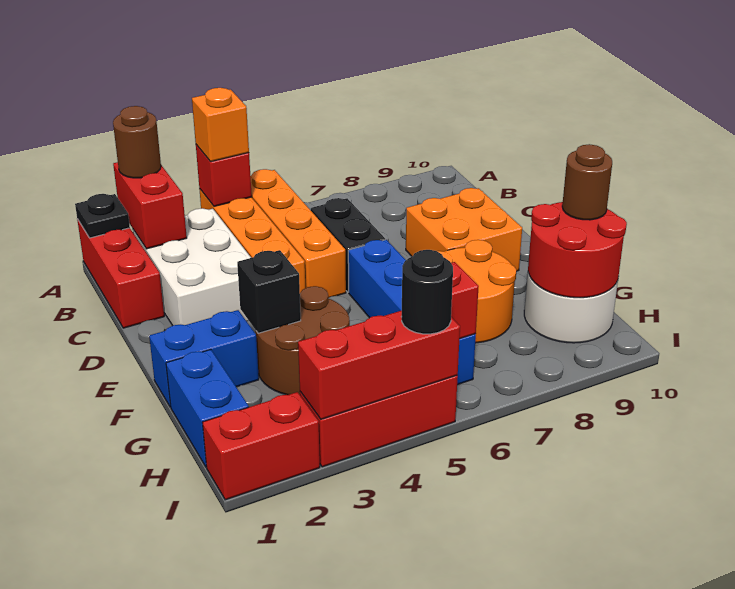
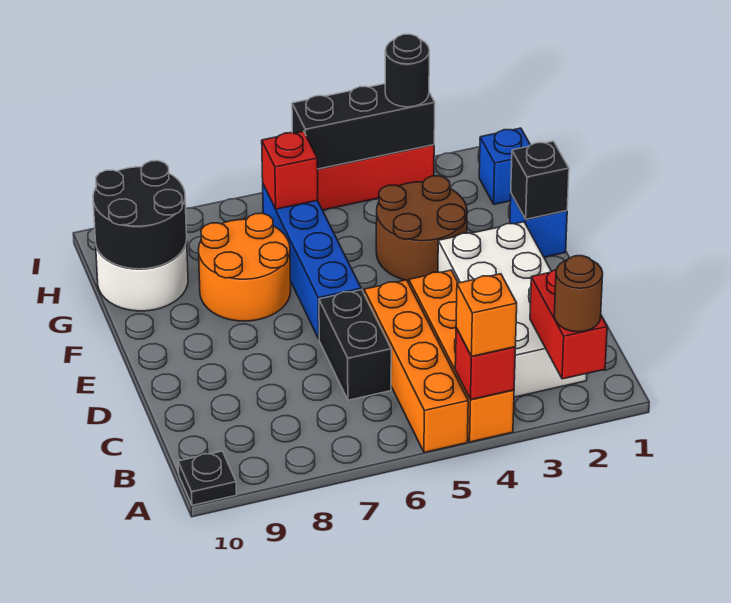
red 1x3 brick [77,219,164,328] -> none
black 1x1 plate [75,194,130,238] -> black 1x1 plate moved to [178,451,237,505]
white 2x3 brick [133,208,251,326] -> white 2x4 brick [438,222,587,397]
orange 2x2 brick [406,188,522,271] -> none
blue 1x2 brick [149,310,259,407] -> blue 1x1 brick [510,194,567,257]
black 1x1 brick [237,250,301,333] -> black 1x1 brick moved to [511,141,569,219]
blue 1x2 brick [166,350,249,467] -> blue 1x1 brick [479,128,530,204]
red 2x2 round brick [528,202,627,298] -> black 2x2 round brick [93,161,187,269]
brown 1x1 round brick [562,144,612,220] -> none
red 1x2 brick [202,392,320,500] -> none
red 1x3 brick [298,311,460,419] -> black 1x3 brick [292,84,435,169]
black 1x1 round brick [401,250,453,334] -> black 1x1 round brick moved to [385,34,429,107]

